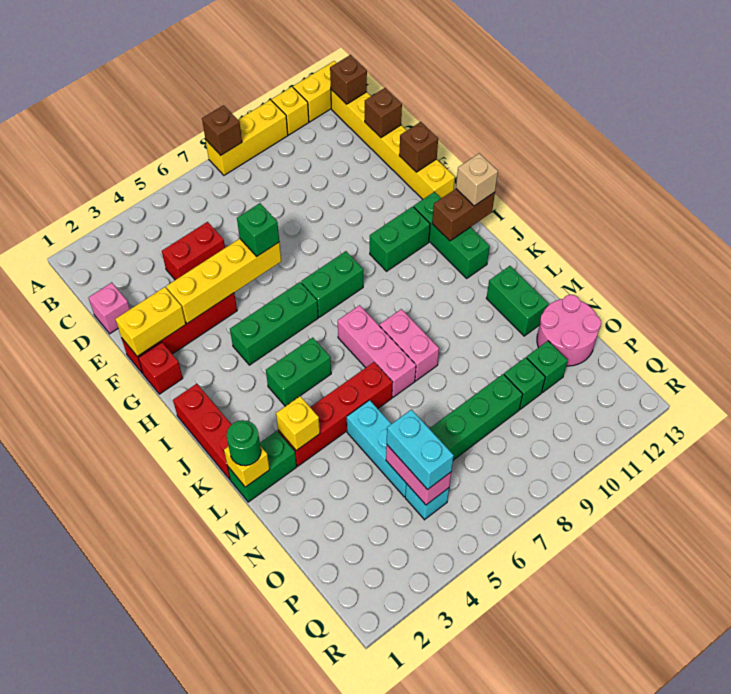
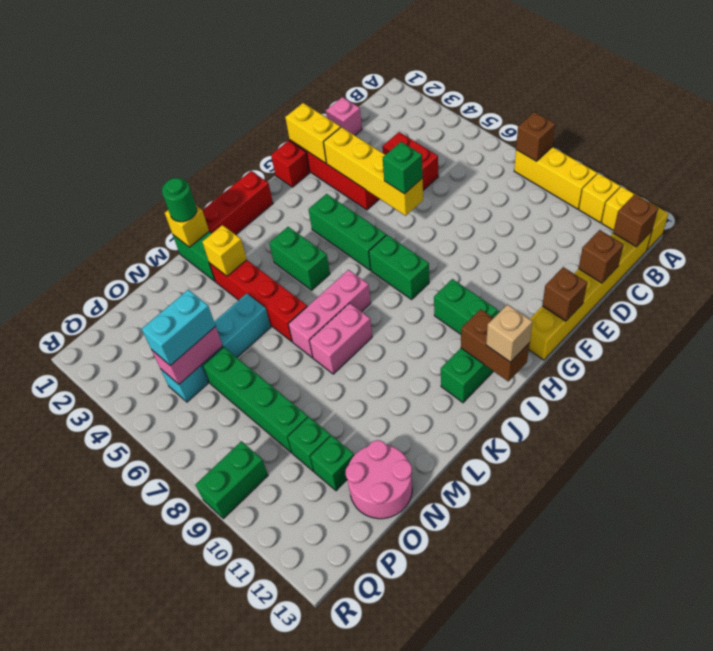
green 1x2 brick [486,266,549,336] -> green 1x2 brick moved to [195,441,268,519]

